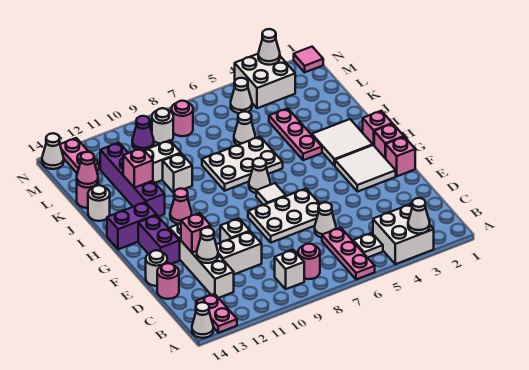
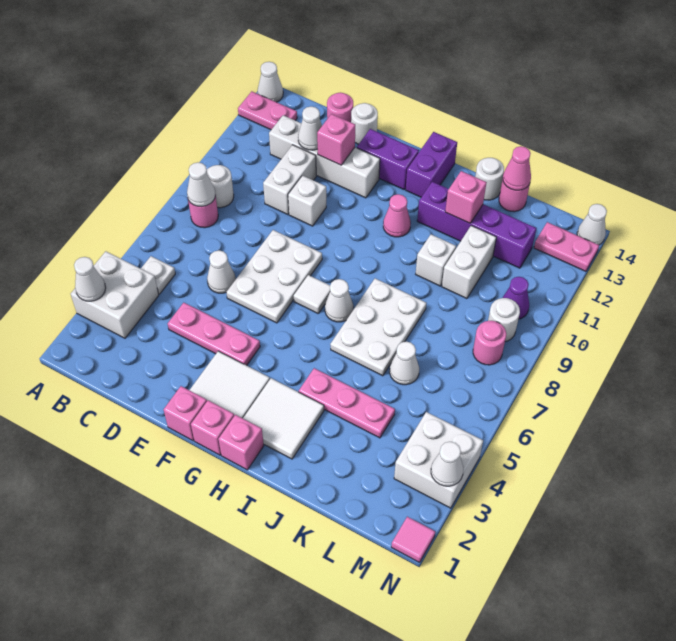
pink 1x3 plate [322,228,375,279] -> pink 1x3 plate moved to [168,303,260,365]
white 1x1 brick [275,250,304,289] -> white 1x1 round brick [207,165,234,208]
white 1x1 cone [231,78,252,113] -> white 1x1 cone moved to [187,162,215,207]

